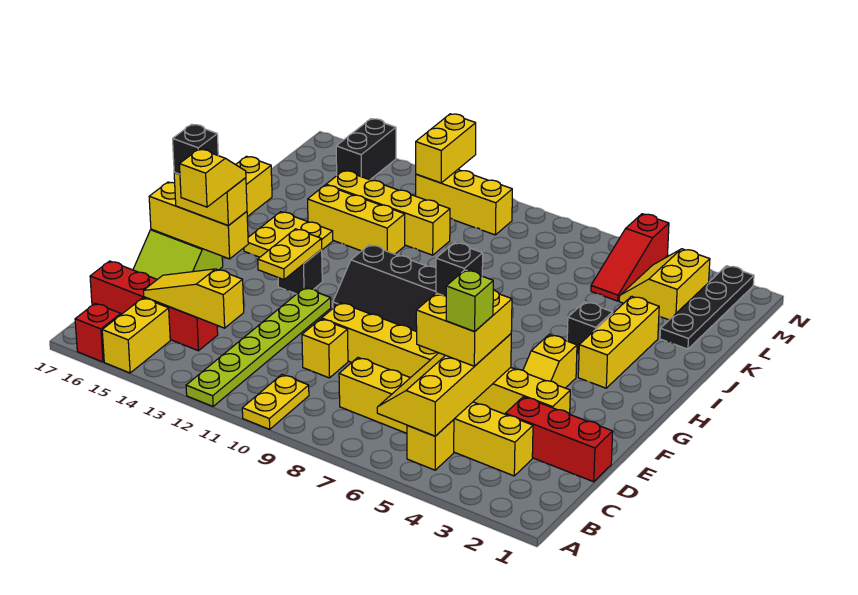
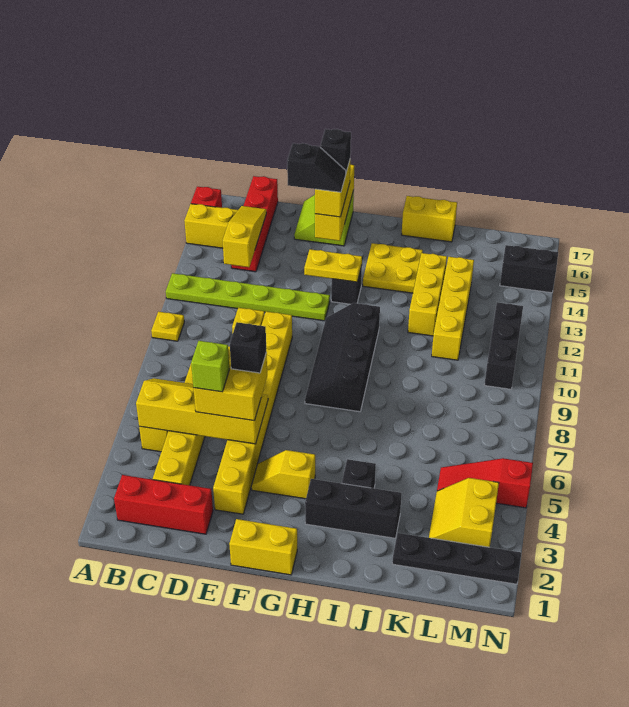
yellow 1x2 plate [242,375,309,429] -> yellow 1x1 plate [151,312,184,341]
red 1x3 brick [505,397,613,482] -> red 1x3 brick turned to [114,475,213,534]
yellow 1x2 slope [179,149,246,207] -> black 1x2 slope [287,143,346,192]
yellow 1x3 brick [578,296,659,388] -> black 1x3 brick [305,479,402,538]
yellow 2x2 slope [619,249,710,320] -> yellow 2x2 slope turned to [429,478,499,547]
yellow 1x3 brick [416,170,512,235] -> black 1x3 brick [484,302,523,389]
yellow 1x2 brick [416,114,476,183] -> yellow 1x2 brick moved to [229,519,297,575]

